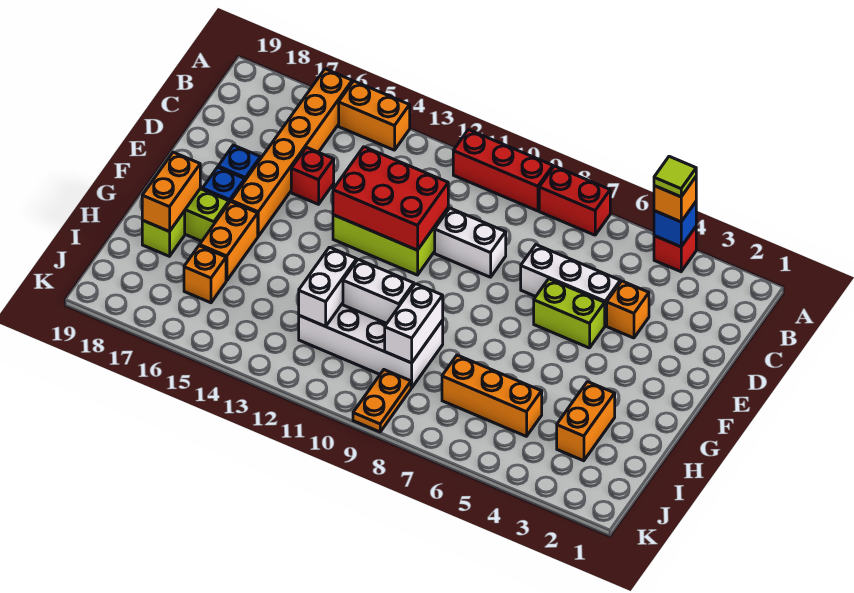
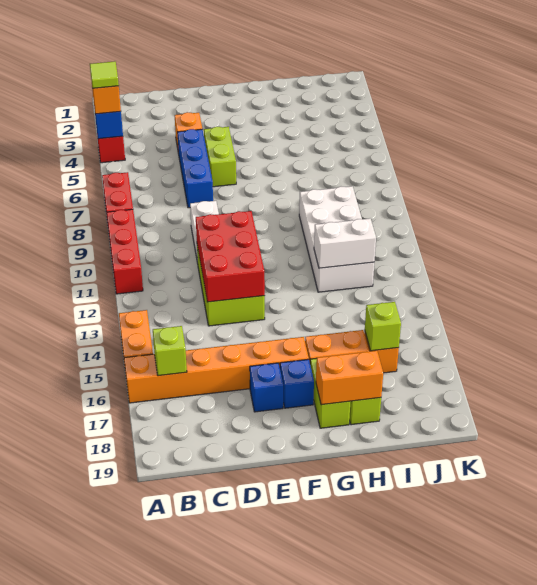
none -> lime 1x1 brick [153,326,187,376]
white 1x3 brick [521,245,620,326] -> blue 1x3 brick [177,129,213,208]
red 1x1 brick [291,147,334,204] -> none
orange 1x2 brick [557,382,615,461] -> none
white 1x2 brick [385,284,443,363] -> none
white 1x2 brick [343,259,414,323] -> none
orange 1x3 brick [442,355,542,436] -> none
none -> lime 1x1 brick [365,302,401,351]
orange 1x2 plate [353,370,411,432] -> none

